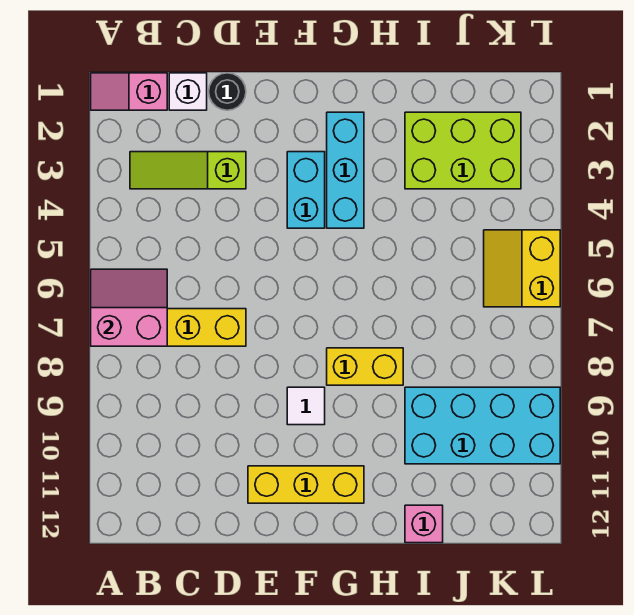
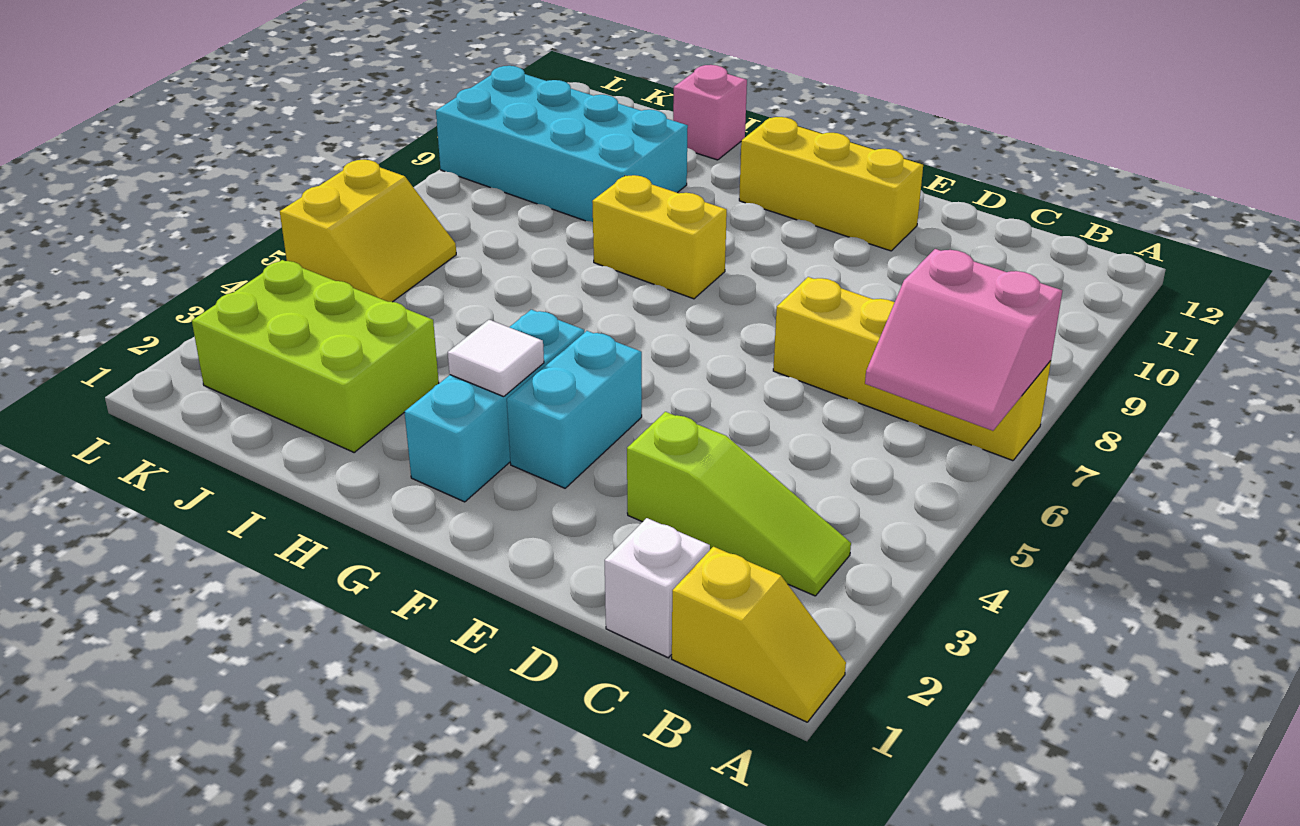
pink 1x2 slope [91,73,167,110] -> yellow 1x2 slope [672,547,846,722]
black 1x1 round brick [209,73,246,110] -> none
white 1x1 tile [287,387,325,425] -> white 1x1 tile moved to [448,320,544,397]

